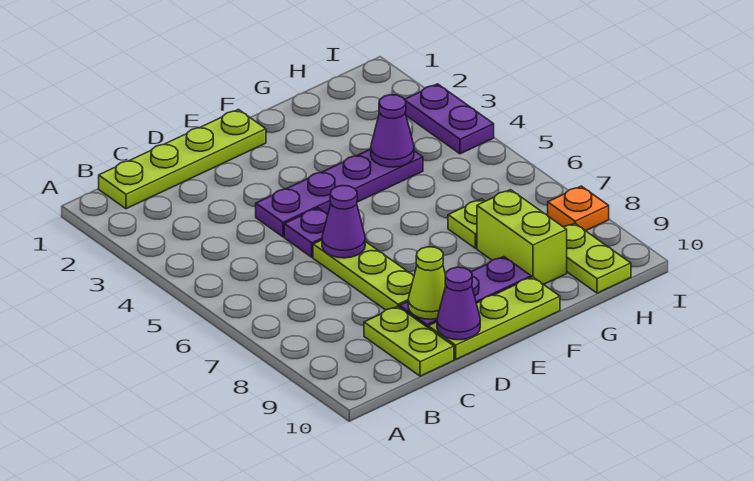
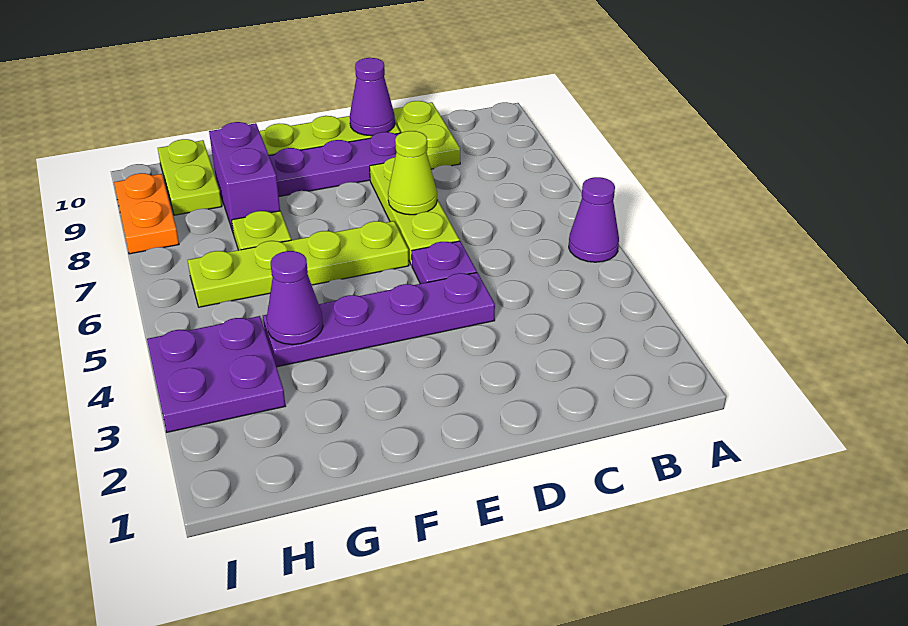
lime 1x4 plate [99,110,266,209] -> lime 1x4 plate moved to [188,221,409,307]
purple 1x1 cone [322,186,365,258] -> purple 1x1 cone moved to [569,177,619,262]
lime 1x1 cone [408,247,446,319] -> lime 1x1 cone moved to [388,131,437,215]
lime 1x2 brick [477,190,567,285] -> purple 1x2 brick [209,122,280,232]
purple 1x2 plate [405,84,494,154] -> purple 2x2 plate [147,316,285,432]
orange 1x1 plate [548,186,609,231] -> orange 1x2 plate [114,173,179,254]

